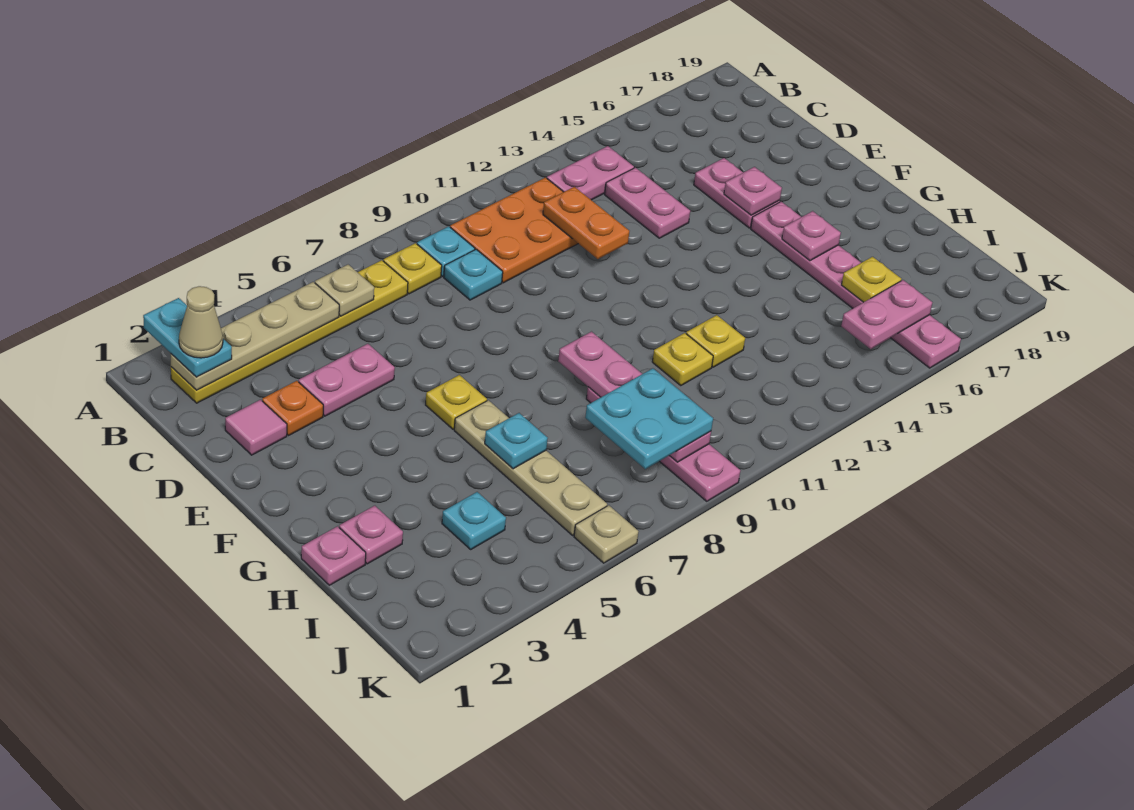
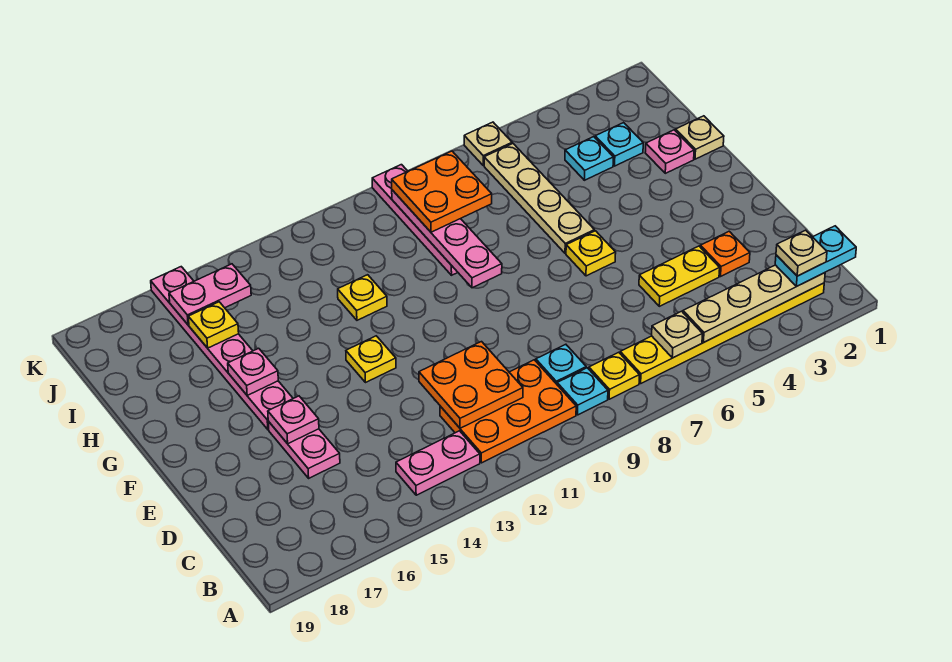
cyan 1x2 plate [143,298,232,377] -> cyan 1x2 plate turned to [775,226,856,287]
tan 1x1 cone [179,286,223,358] -> tan 1x1 plate [776,230,827,276]
orange 1x2 plate [543,187,629,259] -> orange 2x2 plate [419,342,523,428]
pink 1x2 plate [605,168,690,238] -> none
pink 1x1 tile [225,400,287,455] -> none
pink 1x2 plate [299,344,395,416] -> yellow 1x2 plate [639,246,720,306]
pink 1x1 plate [301,526,366,585] -> tan 1x1 plate [676,116,724,159]
cyan 1x1 plate [485,413,548,469] -> cyan 1x1 plate moved to [595,123,643,166]
yellow 1x1 plate [652,333,713,386] -> yellow 1x1 plate moved to [346,336,396,383]
cyan 2x2 plate [585,368,713,469] -> orange 2x2 plate [392,151,492,232]

